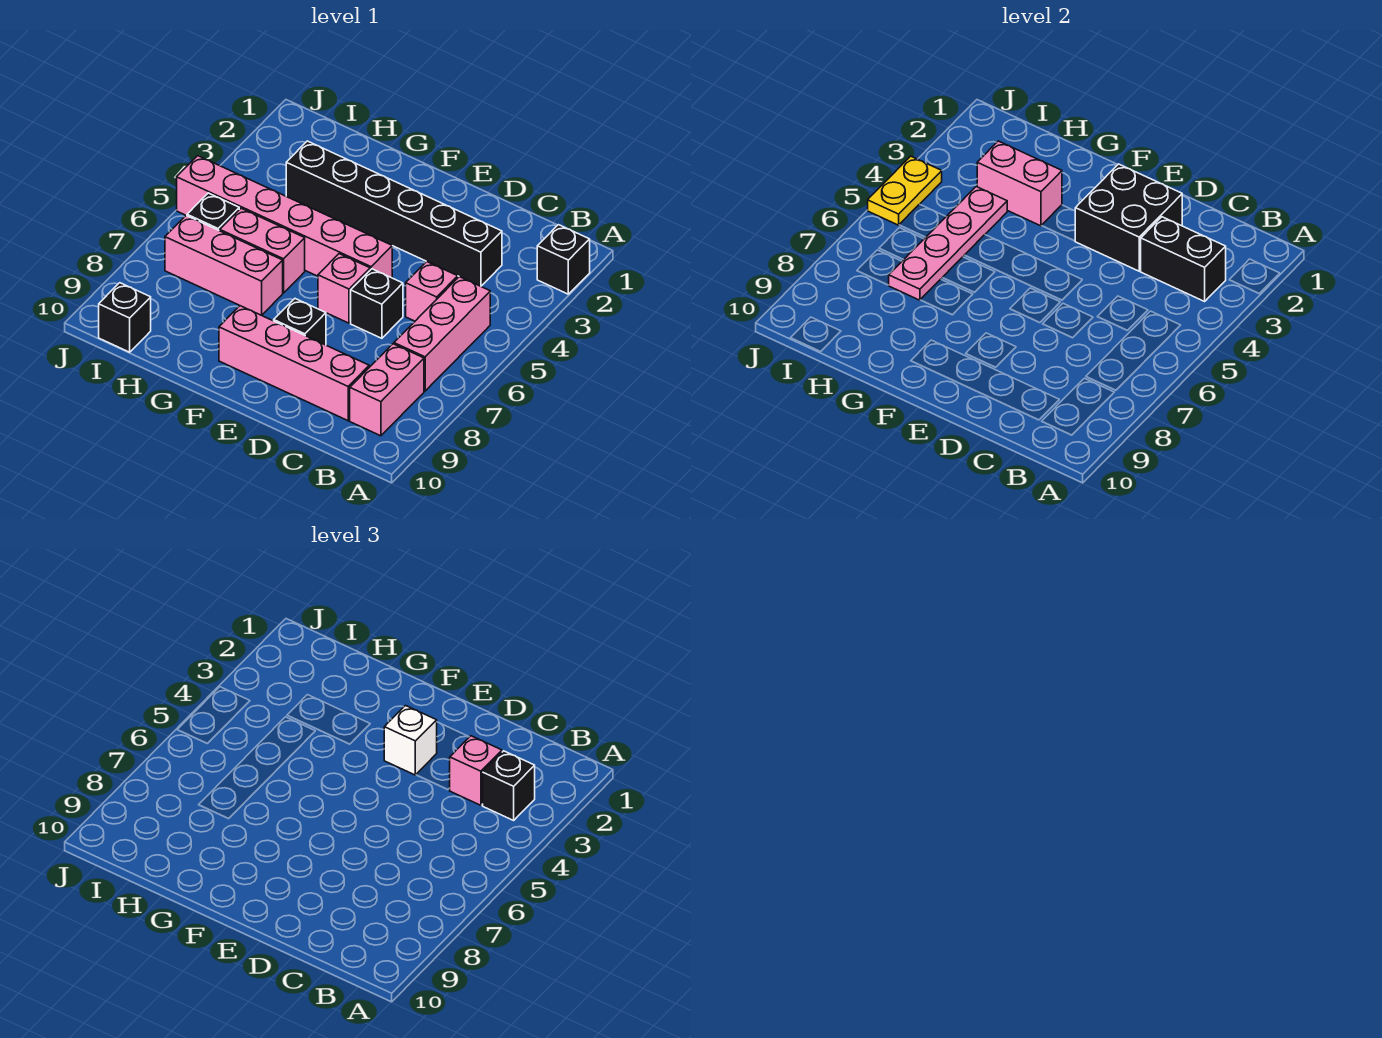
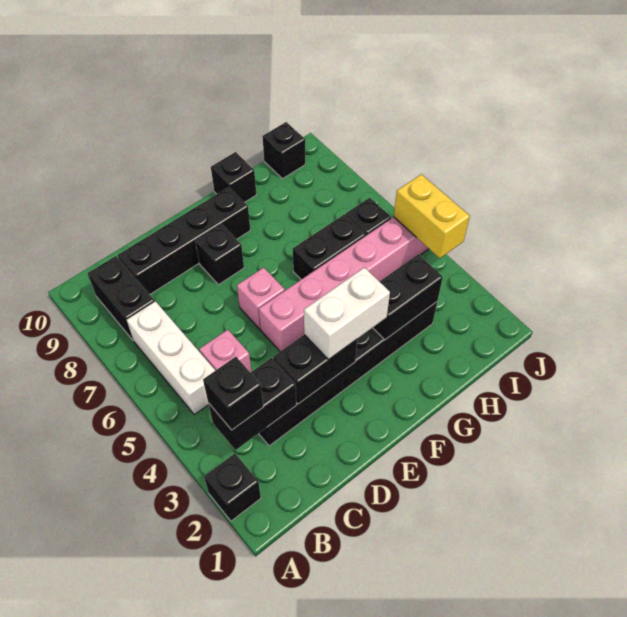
pink 1x3 brick [394,277,490,391] -> white 1x3 brick [127,301,216,415]
pink 1x2 brick [350,344,424,436] -> black 1x2 brick [88,256,155,340]
pink 1x1 brick [450,736,502,805] -> none
pink 1x4 brick [219,306,369,421] -> black 1x4 brick [118,187,250,294]
black 2x2 brick [1075,164,1182,271] -> black 1x2 brick [273,335,357,404]
black 1x1 brick [351,269,403,338] -> black 1x1 brick moved to [211,152,256,202]
white 1x1 brick [384,706,437,775] -> white 1x2 brick [304,267,390,360]
pink 1x2 brick [977,141,1062,226] -> black 1x2 brick [373,254,443,340]
pink 1x2 brick [220,208,305,293] -> black 1x2 brick [293,214,366,279]
pink 1x3 brick [165,216,283,315] -> none
pink 1x4 plate [889,187,1007,300] -> none
yellow 1x2 plate [868,156,942,225] -> yellow 1x2 brick [394,174,470,258]

